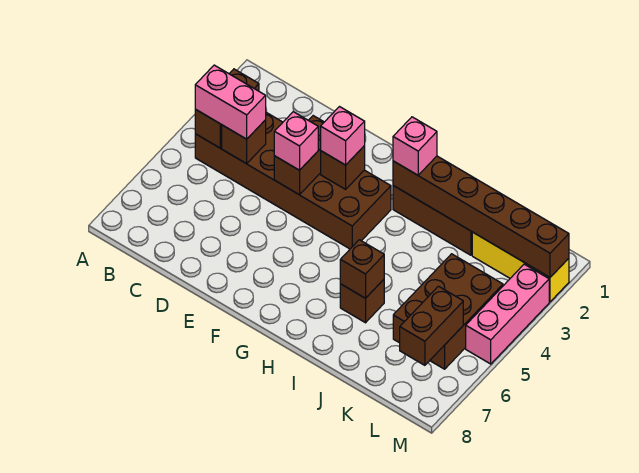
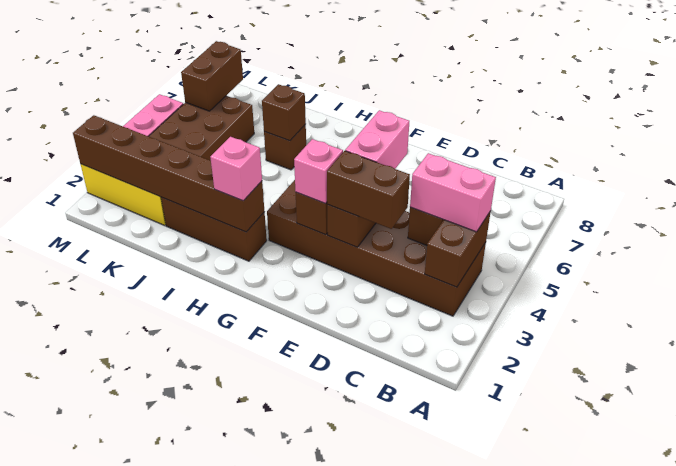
none -> brown 1x2 brick [327,151,410,229]
pink 1x1 brick [274,112,318,170] -> pink 1x2 brick [345,110,409,169]

